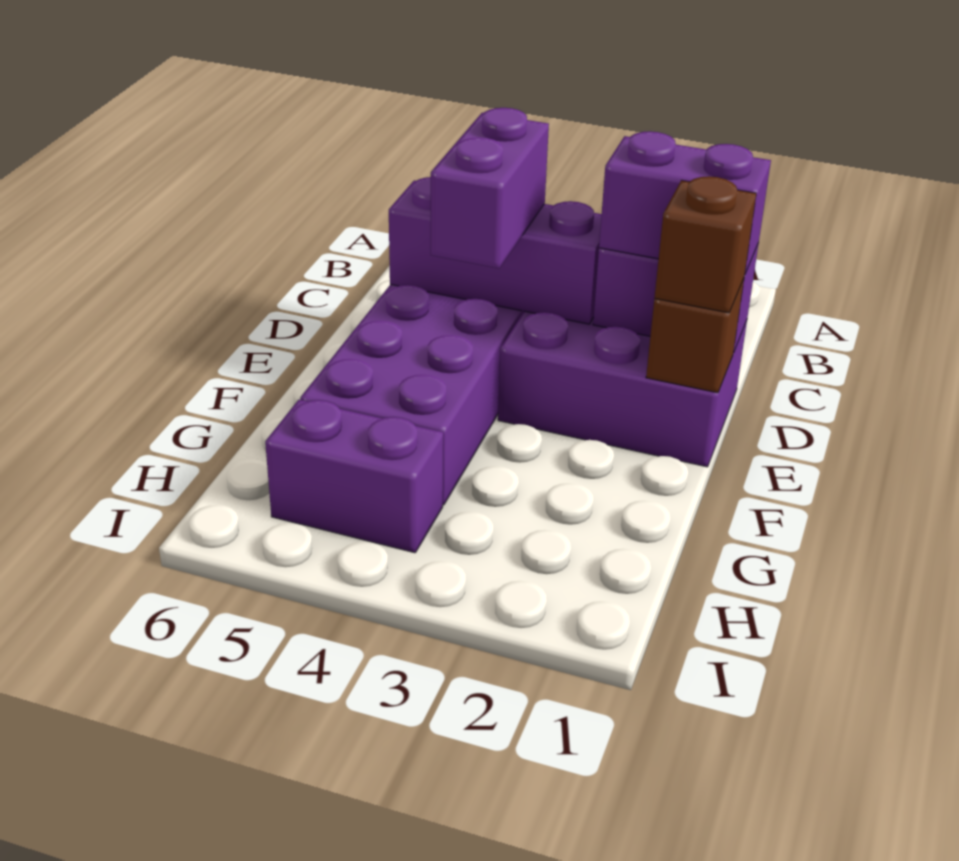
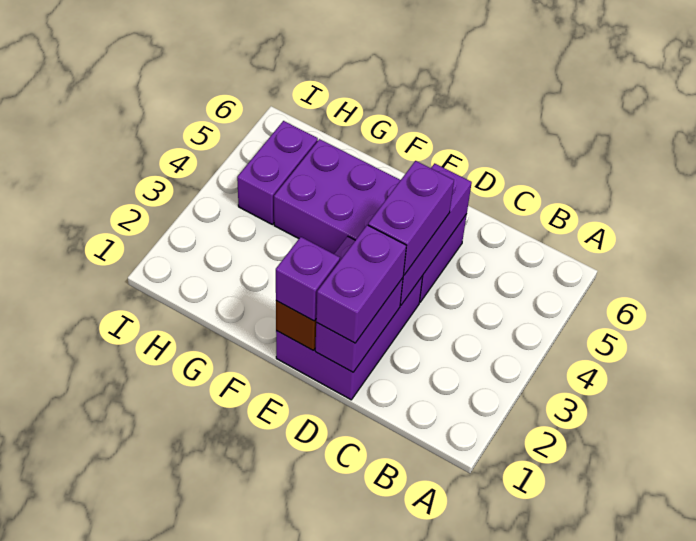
purple 1x2 brick [431,108,549,268] -> purple 1x2 brick turned to [368,161,454,275]
brown 1x1 brick [654,176,756,313] -> purple 1x1 brick [276,237,340,321]

